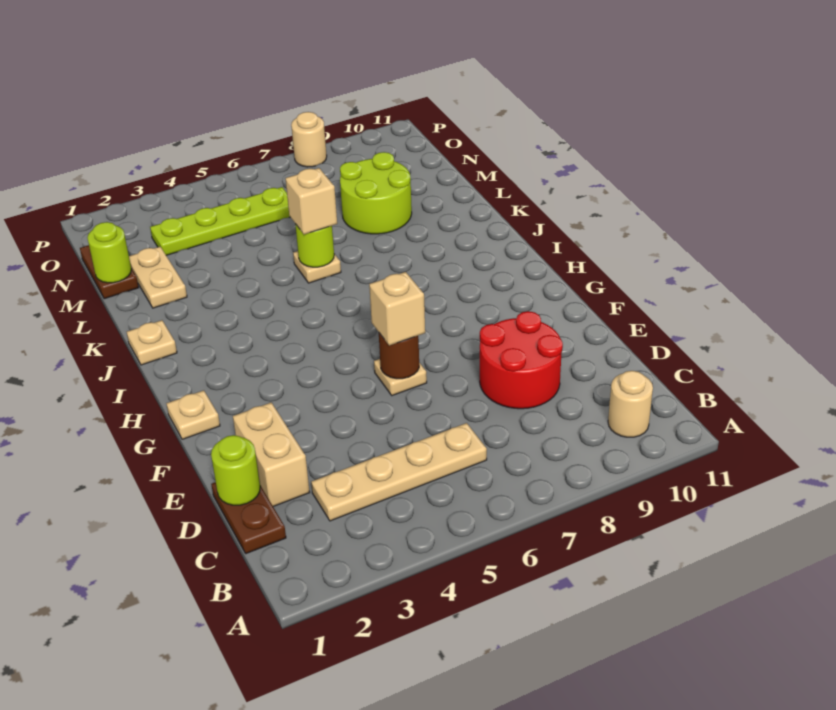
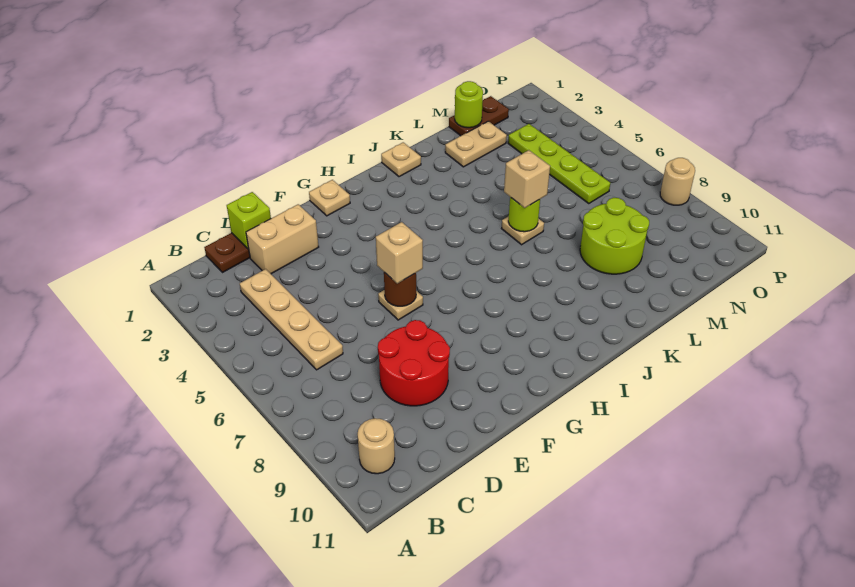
lime 1x1 round brick [211,435,260,505] -> lime 1x1 brick [227,192,271,249]

